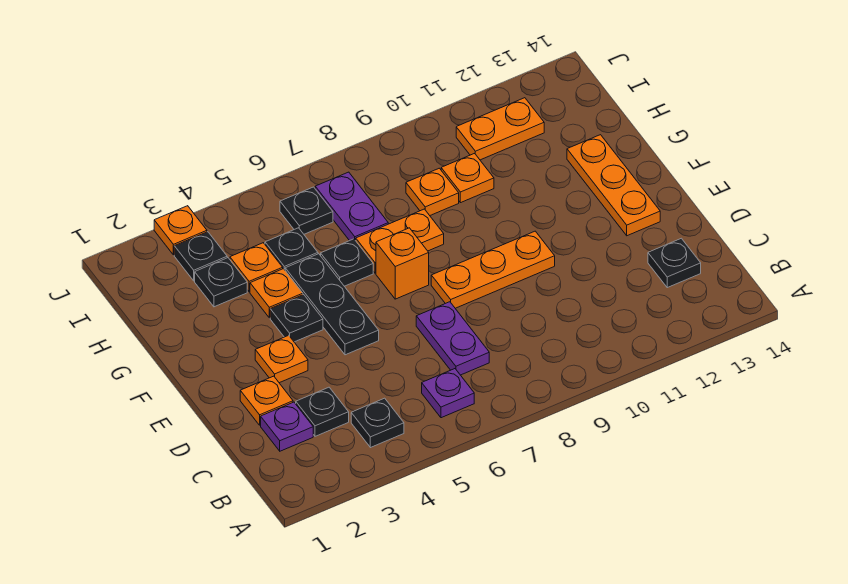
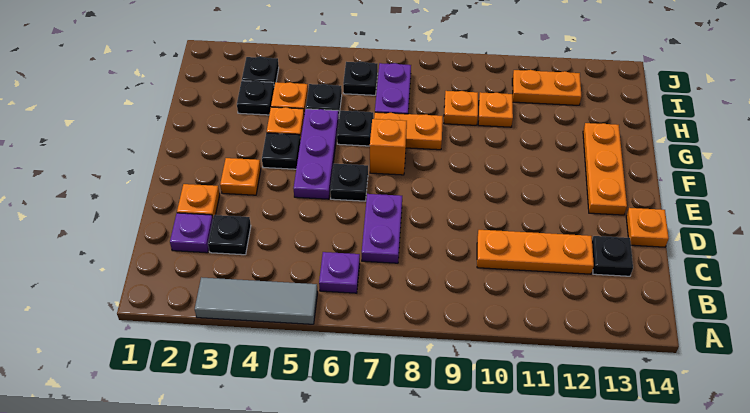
none -> grey 1x3 tile [195,277,318,324]
black 1x1 plate [351,398,404,448] -> black 1x1 plate moved to [330,164,368,201]
black 1x3 plate [285,254,379,355] -> purple 1x3 plate [293,109,339,199]
orange 1x3 plate [431,231,555,308] -> orange 1x3 plate moved to [477,230,594,274]
orange 1x1 plate [154,206,207,255] -> orange 1x1 plate moved to [626,208,669,247]

